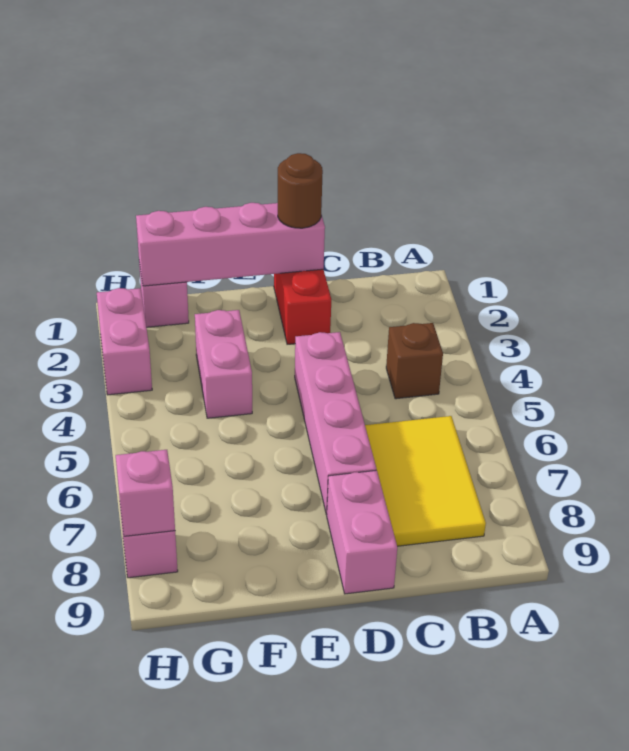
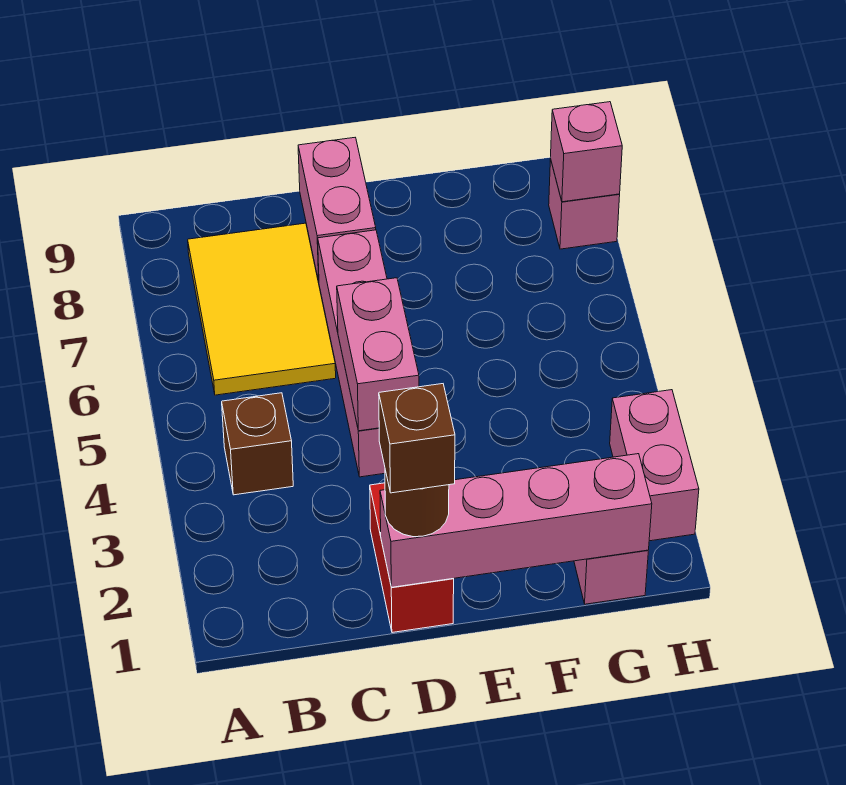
none -> brown 1x1 brick [379,384,455,493]
pink 1x2 brick [195,310,252,418] -> pink 1x2 brick moved to [337,278,419,431]

